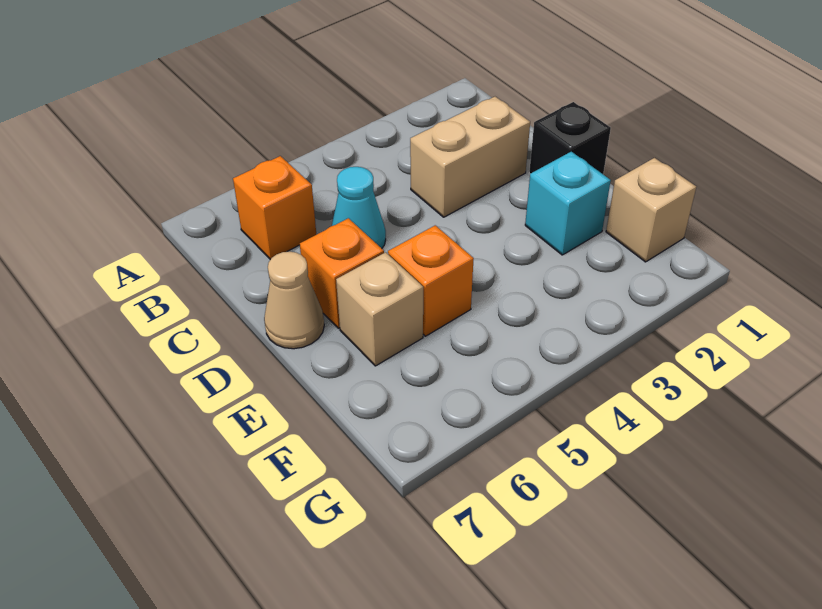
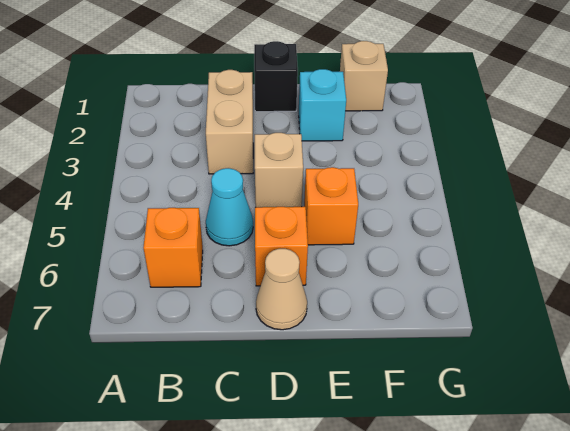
tan 1x1 brick [336,252,423,366] -> tan 1x1 brick moved to [255,133,303,207]

